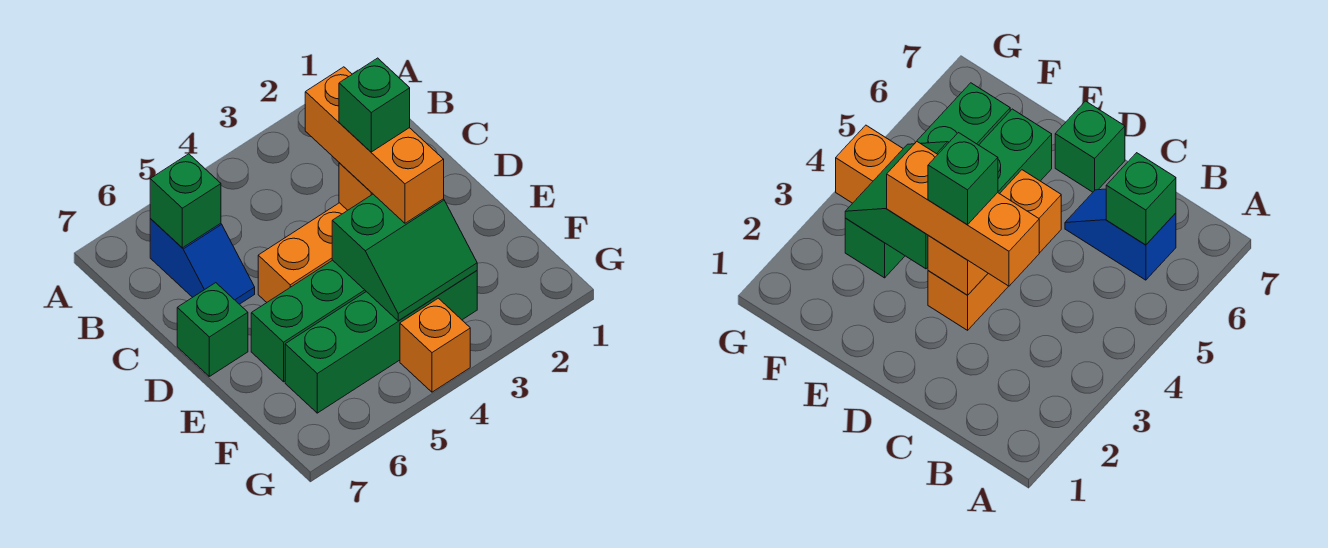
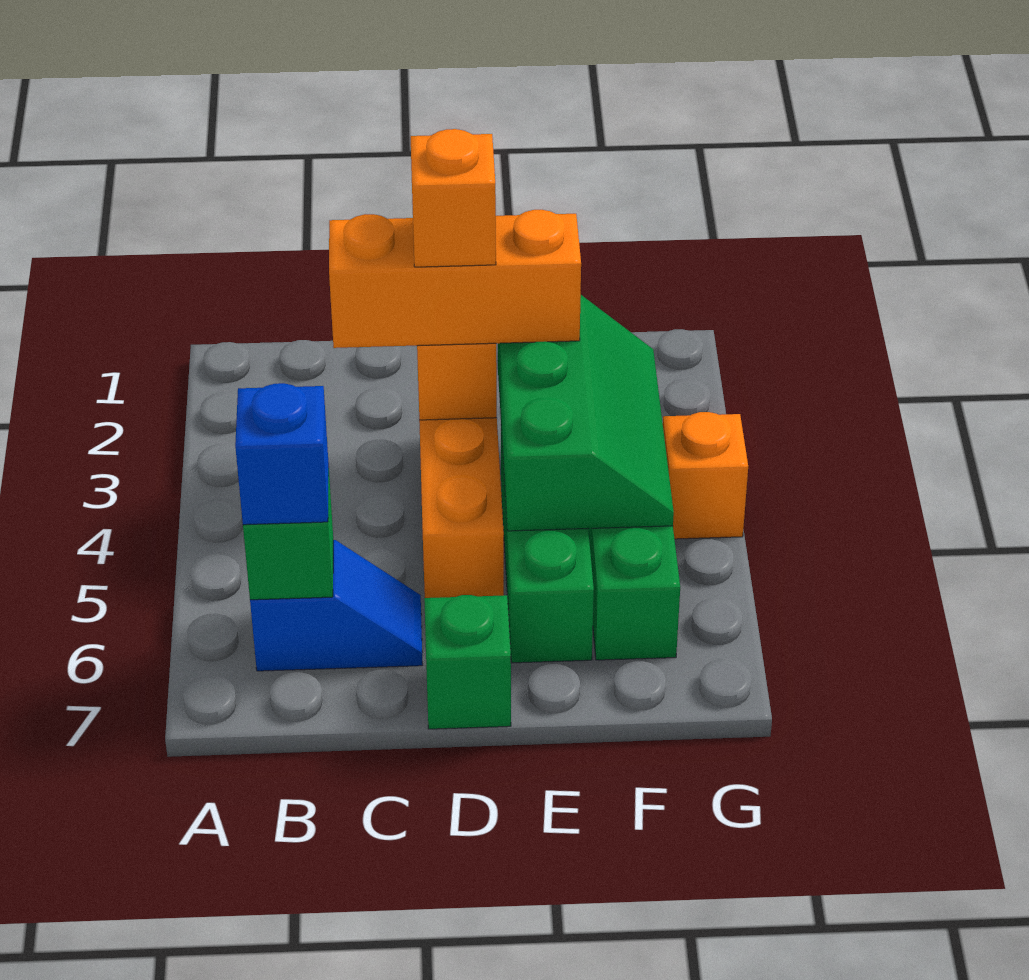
none -> blue 1x1 brick [235,383,329,525]
green 1x1 brick [339,58,410,152] -> orange 1x1 brick [411,129,496,267]
green 2x2 slope [332,194,477,321] -> green 2x3 slope [498,295,674,531]

